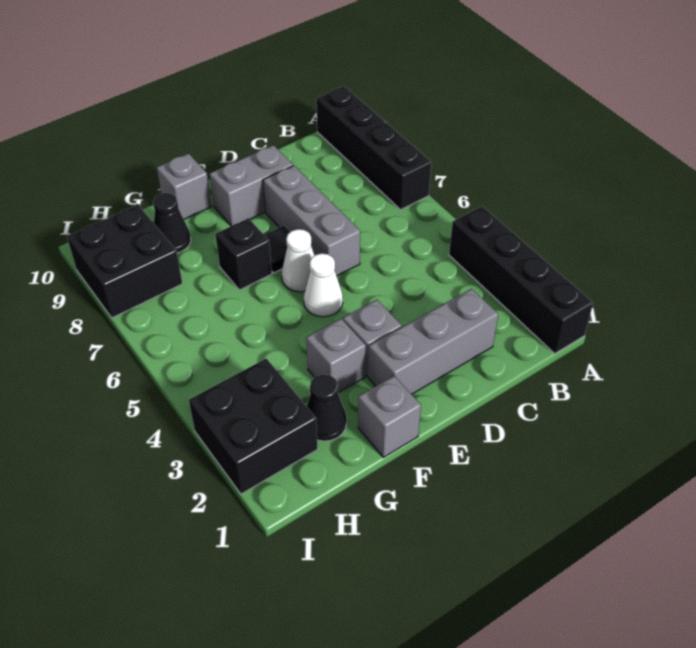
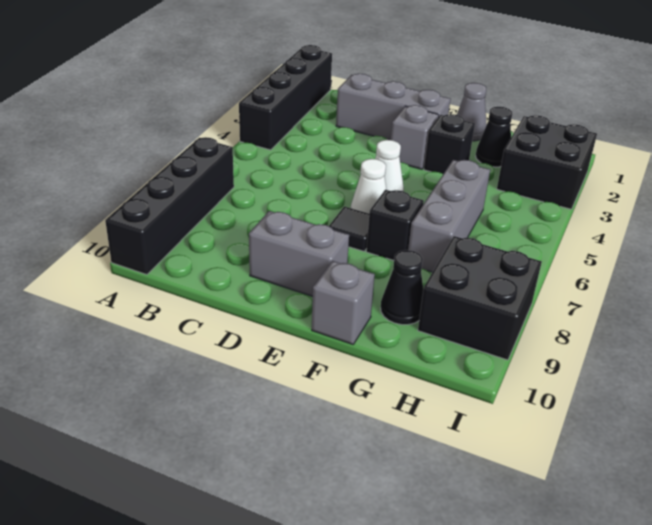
grey 1x3 brick [263,166,360,276] -> grey 1x3 brick moved to [408,160,490,272]
grey 1x1 brick [358,376,421,457] -> grey 1x1 cone [457,83,487,141]
grey 1x1 brick [306,319,366,393] -> black 1x1 brick [424,114,475,174]

